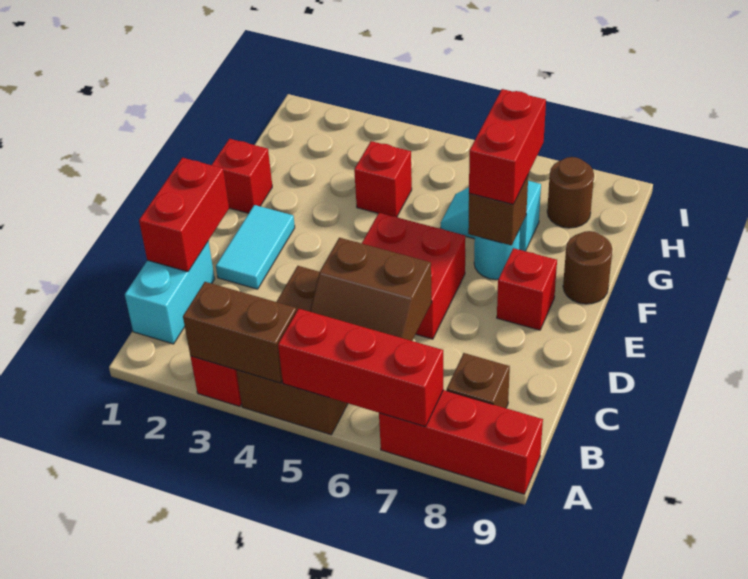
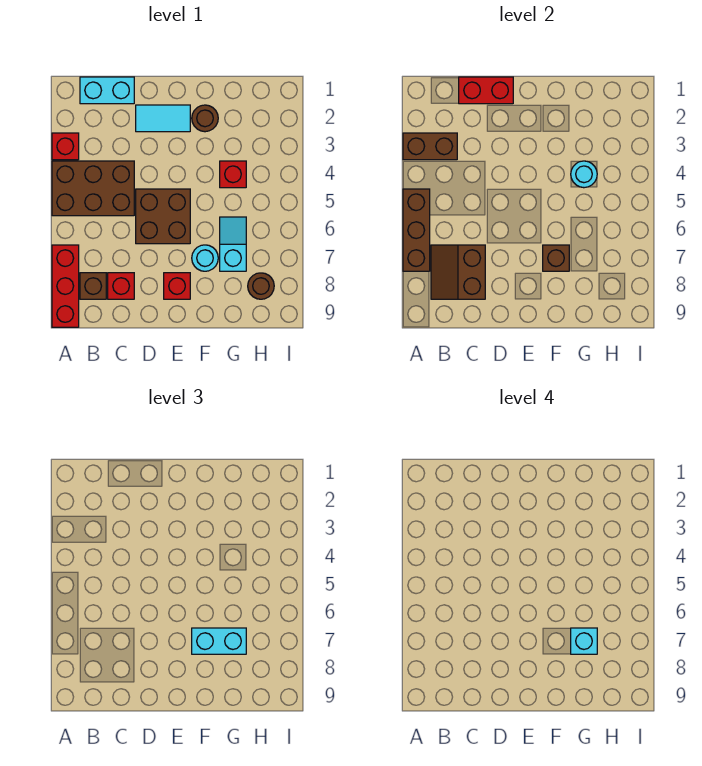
brown 1x2 brick [183,282,297,383] -> brown 1x2 brick turned to [403,133,457,160]
red 1x3 brick [278,309,443,427] -> brown 1x3 brick [403,189,430,271]
brown 2x2 slope [310,238,432,341] -> brown 2x2 slope moved to [431,245,485,299]
red 2x2 brick [362,213,465,339] -> brown 2x2 brick [136,189,190,244]
red 1x1 brick [212,139,272,213] -> red 1x1 brick moved to [108,273,134,299]
red 1x2 brick [469,89,546,204] -> cyan 1x2 brick [192,628,246,654]
brown 1x1 round brick [563,231,612,304] -> brown 1x1 round brick moved to [192,105,218,132]
none -> cyan 1x1 round brick [571,161,597,188]
none -> cyan 1x1 brick [571,628,597,654]

